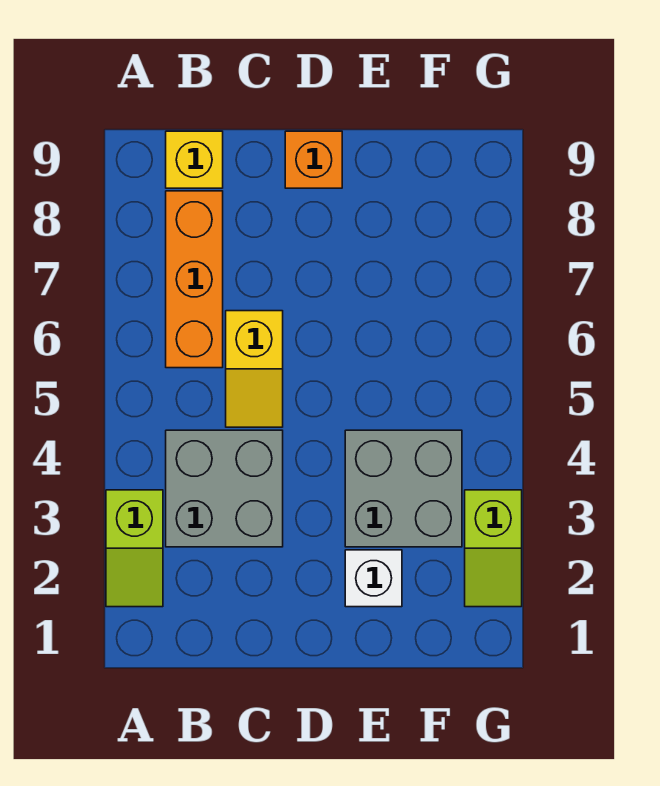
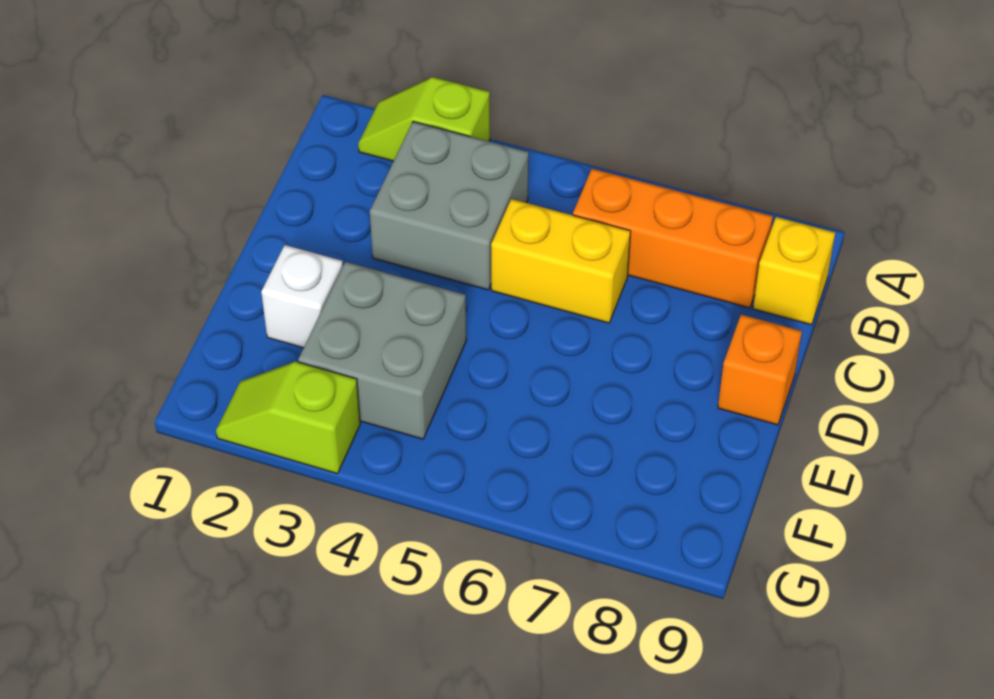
yellow 1x2 slope [226,311,283,427] -> yellow 1x2 brick [491,199,631,323]

